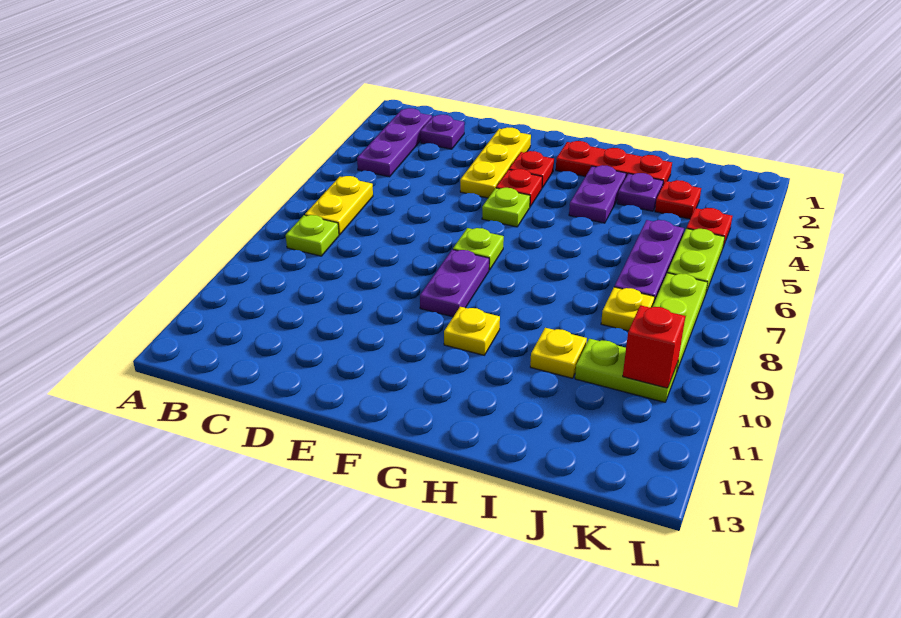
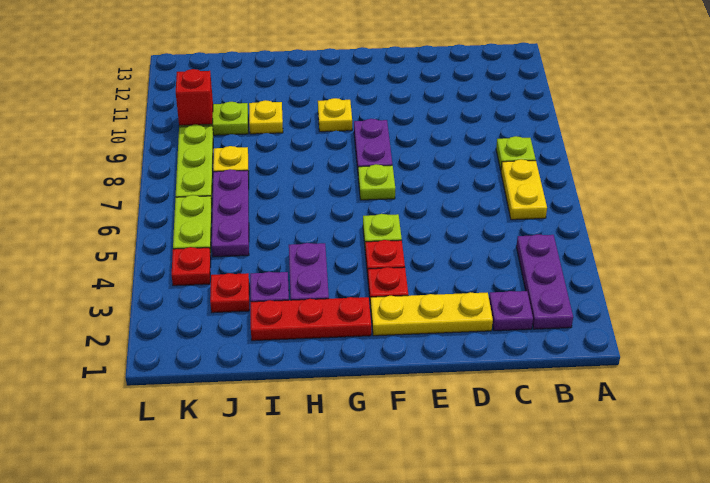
yellow 1x3 plate [460,127,531,198] -> yellow 1x3 plate turned to [370,292,493,336]

